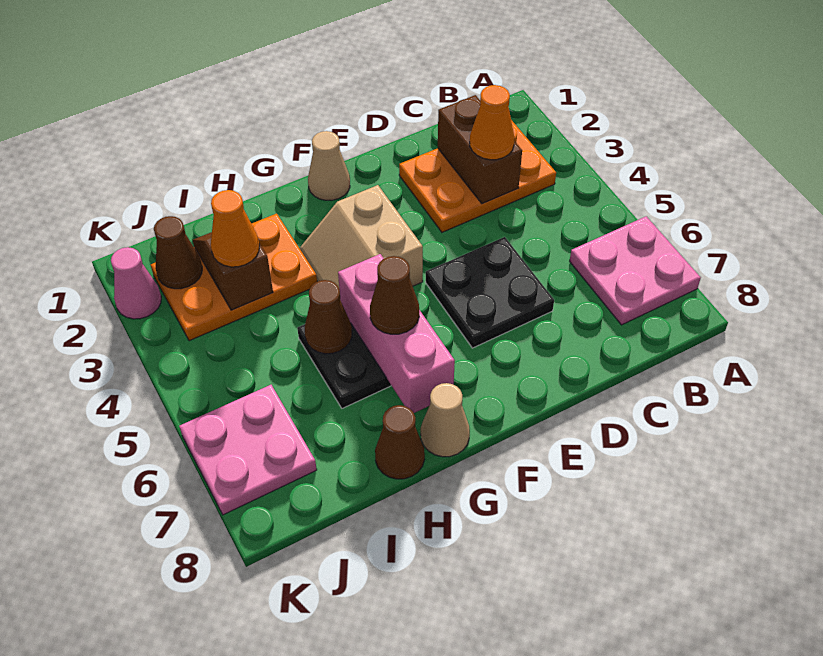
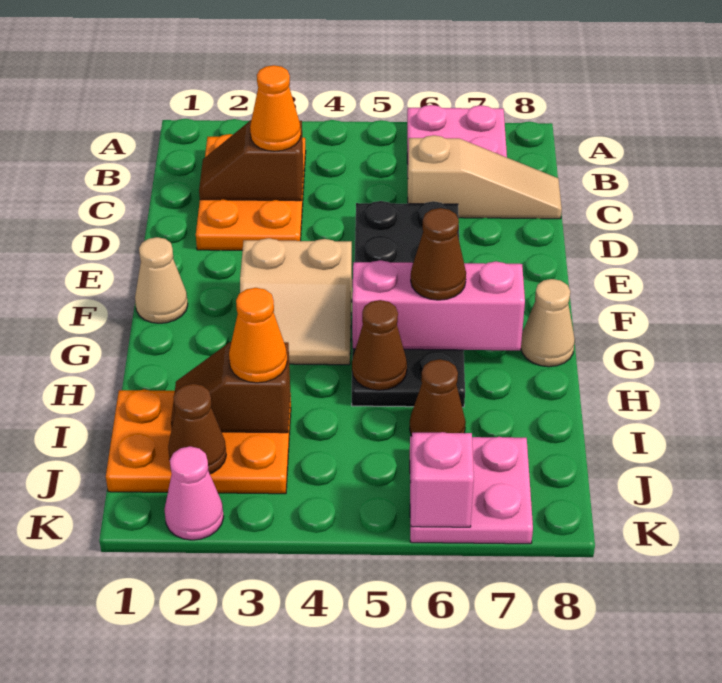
brown 1x2 brick [438,95,522,204] -> brown 1x2 slope [199,120,303,201]
none -> tan 1x3 slope [408,135,562,219]
orange 2x3 plate [151,214,317,341] -> orange 2x3 plate turned to [106,389,291,494]
brown 1x1 cone [375,405,425,479] -> brown 1x1 cone moved to [410,359,466,436]
none -> pink 1x1 brick [410,432,474,527]

